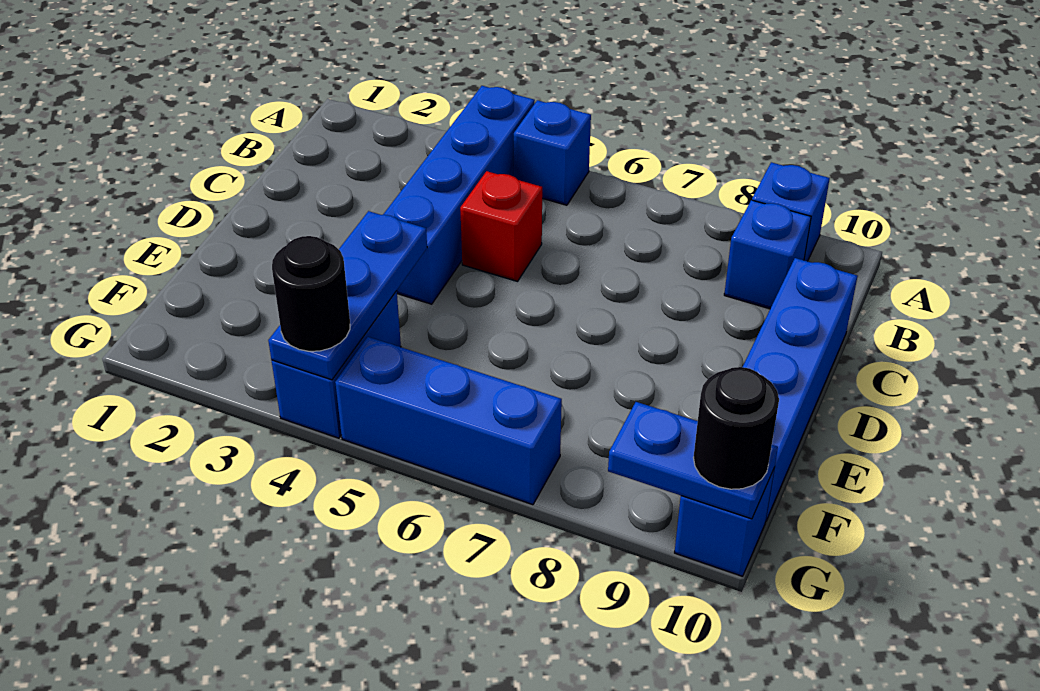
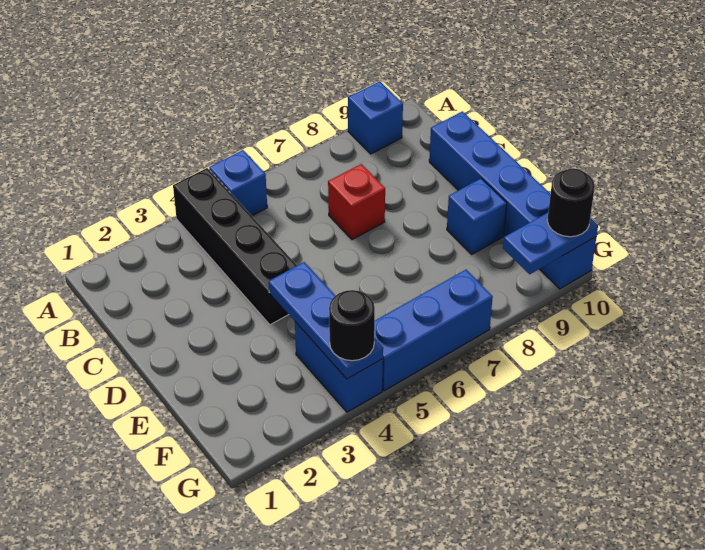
blue 1x4 brick [383,86,535,304] -> black 1x4 brick [173,168,297,325]
blue 1x1 brick [724,200,811,309] -> blue 1x1 brick moved to [447,179,507,254]
red 1x1 brick [460,171,542,282] -> red 1x1 brick moved to [328,164,385,240]

